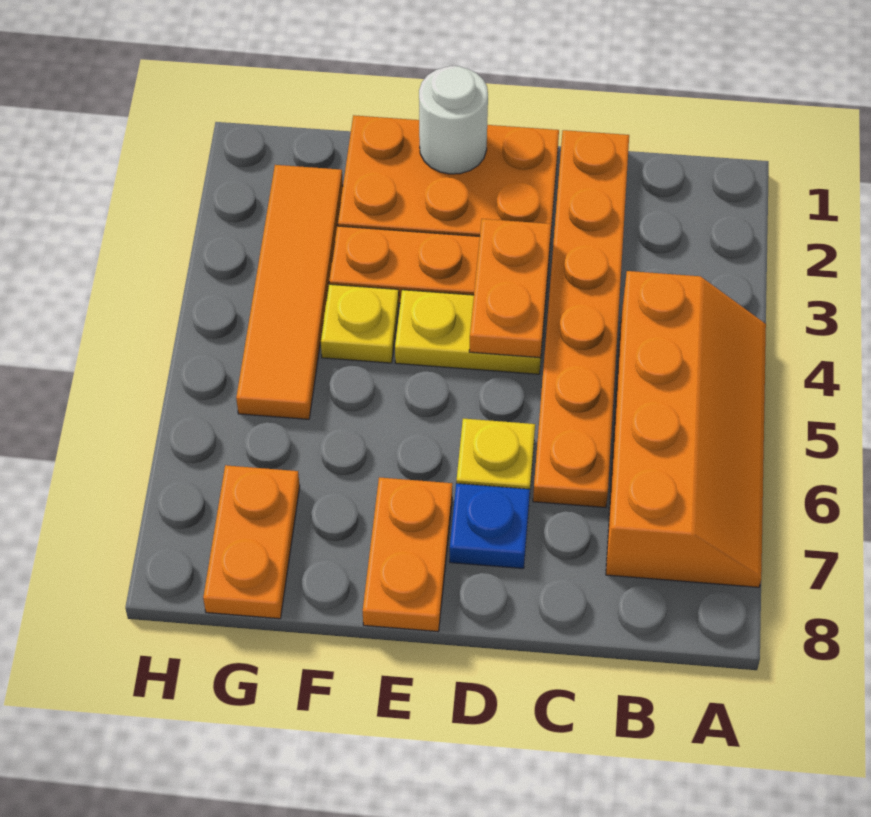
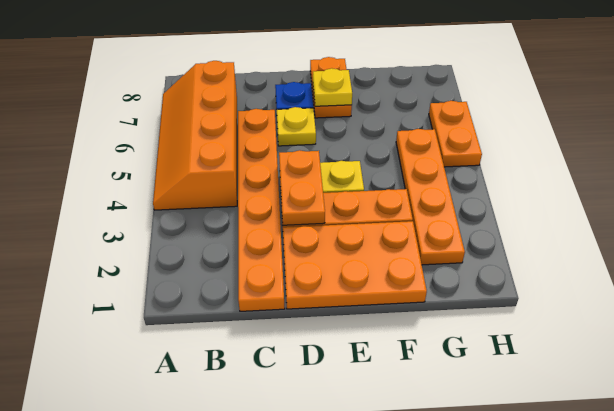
white 1x1 round brick [419,66,488,174] -> none
yellow 1x1 plate [321,284,399,363] -> yellow 1x1 plate moved to [313,68,352,106]
orange 1x4 tile [236,165,343,419] -> orange 1x4 plate [396,129,465,265]
orange 1x2 plate [203,465,300,619] -> orange 1x2 plate moved to [429,101,482,167]

